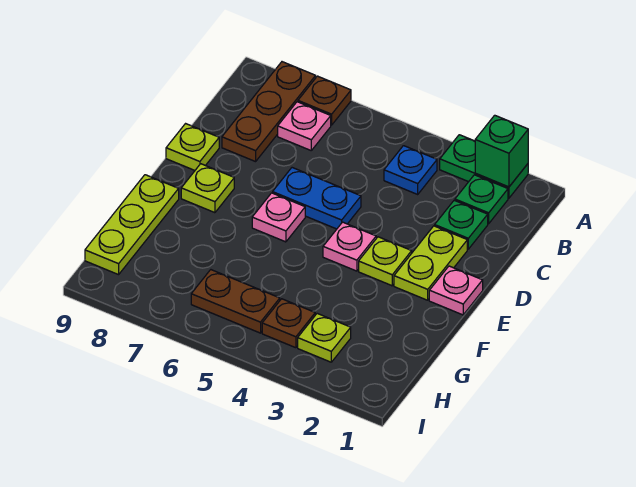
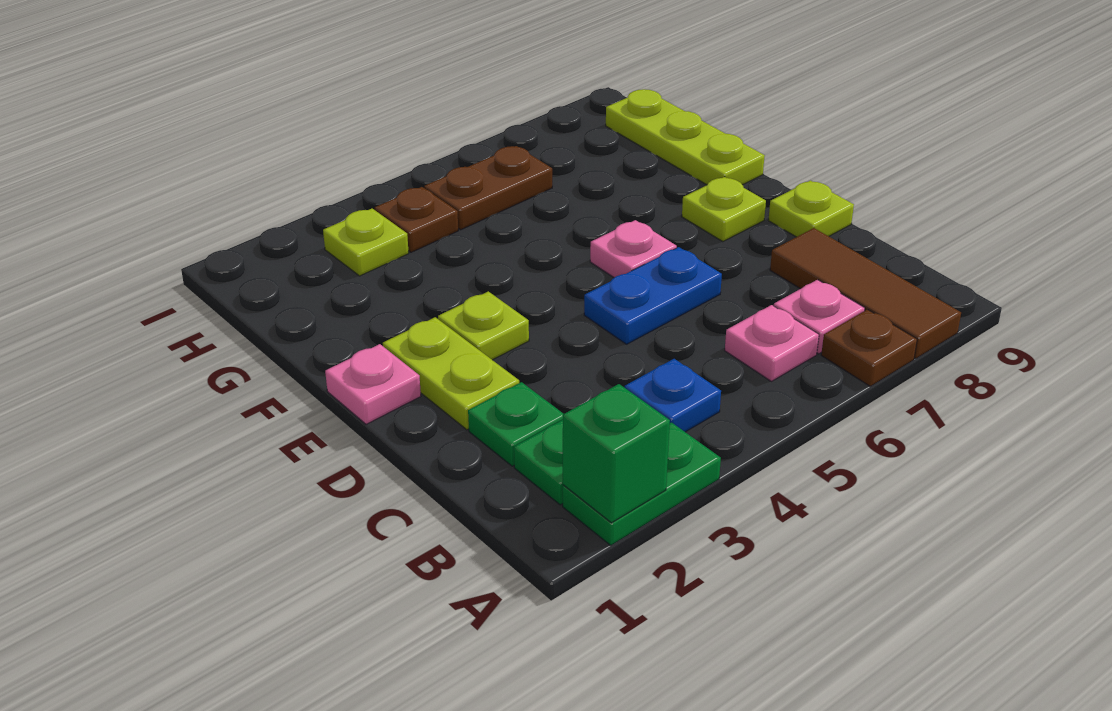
brown 1x3 plate [222,62,316,162] -> brown 1x3 tile [770,228,961,358]
pink 1x1 plate [323,222,376,271] -> pink 1x1 plate moved to [725,305,819,381]

